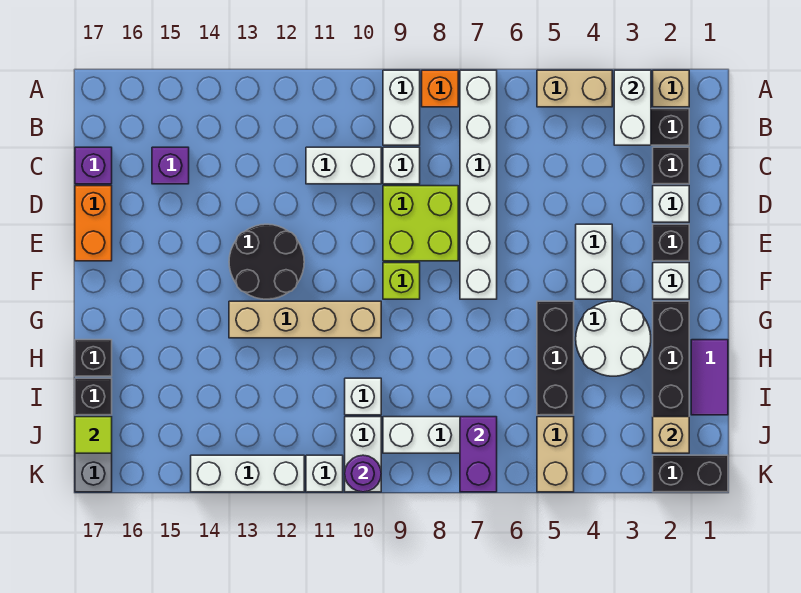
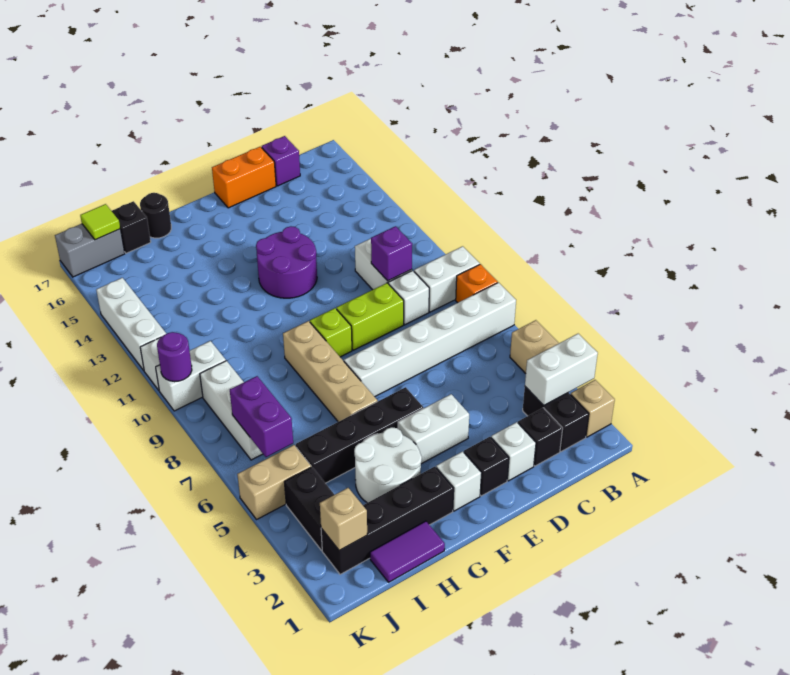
purple 1x1 brick [152,147,189,184] -> purple 1x1 brick moved to [371,226,412,281]
lime 2x2 brick [383,186,458,261] -> lime 1x2 brick [336,283,404,350]
black 2x2 round brick [229,224,304,299] -> purple 2x2 round brick [256,226,317,298]
black 1x3 brick [537,301,574,415] -> black 1x4 brick [296,387,423,483]
tan 1x4 brick [229,301,381,338] -> tan 1x4 brick moved to [283,321,378,422]
black 1x1 brick [75,340,112,376] -> black 1x1 round brick [140,193,171,238]
white 1x1 brick [345,378,381,415] -> none
purple 1x2 brick [460,417,497,492] -> purple 1x2 brick turned to [230,376,293,457]
black 1x2 brick [653,455,728,492] -> black 1x2 brick moved to [285,467,334,550]

